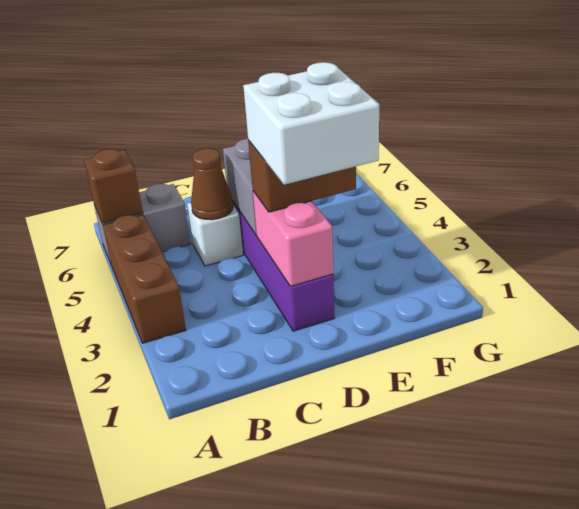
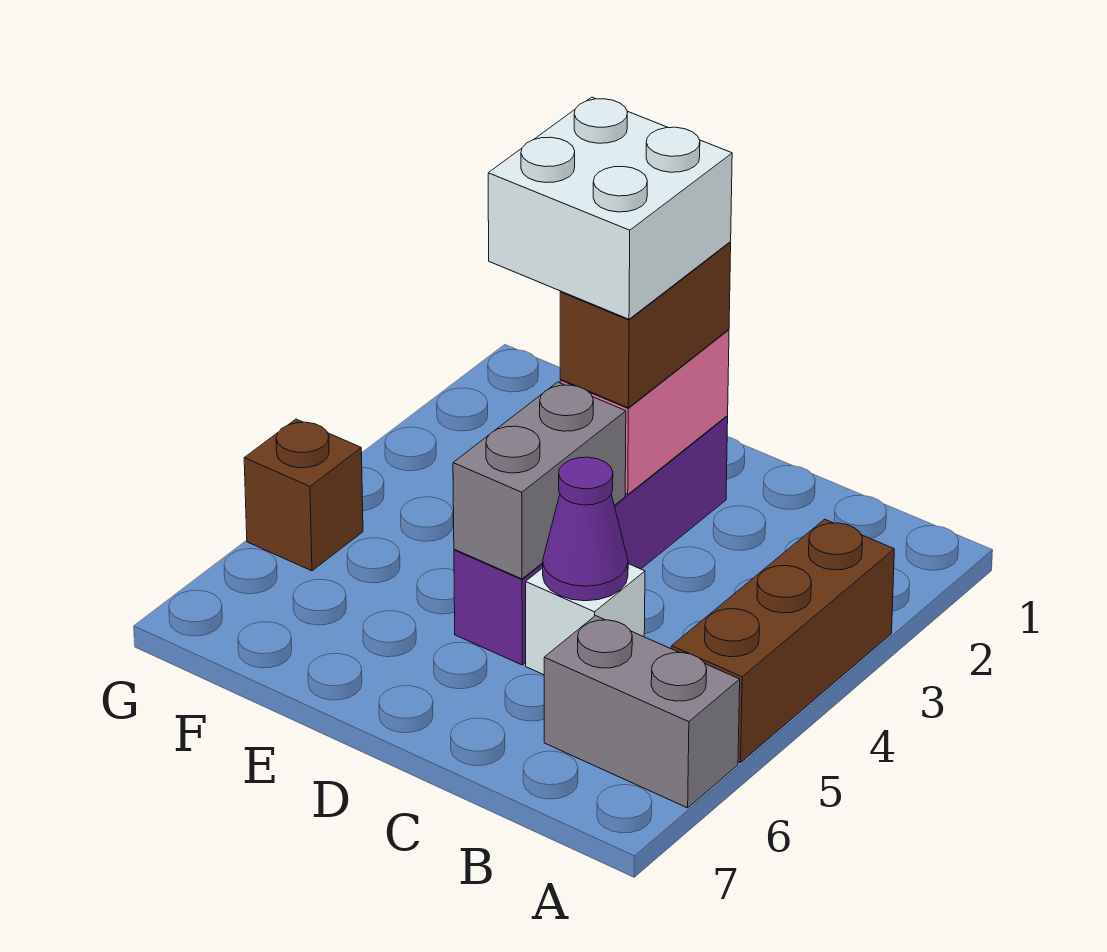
brown 1x1 brick [84,149,143,223] -> brown 1x1 brick moved to [244,419,363,571]
brown 1x1 cone [191,148,233,220] -> purple 1x1 cone [543,457,628,601]
brown 1x2 brick [248,140,356,212] -> brown 1x2 brick turned to [560,242,731,408]

